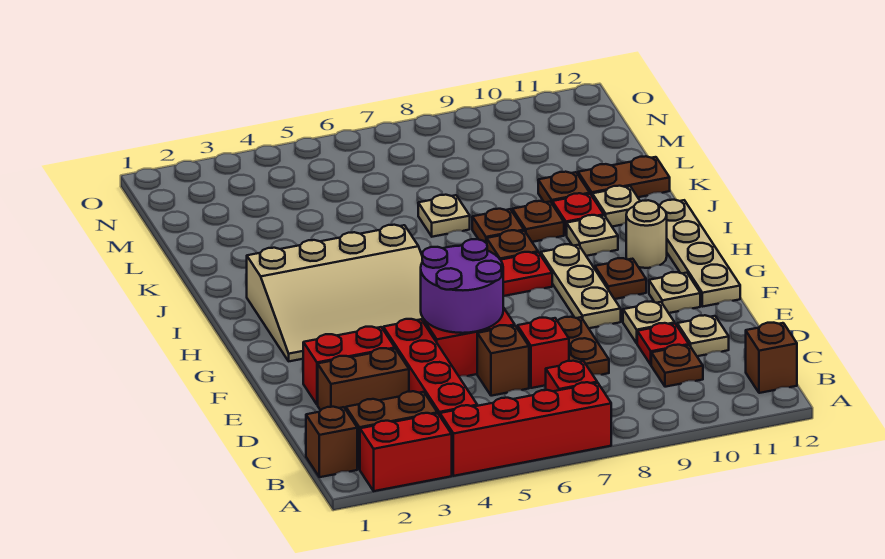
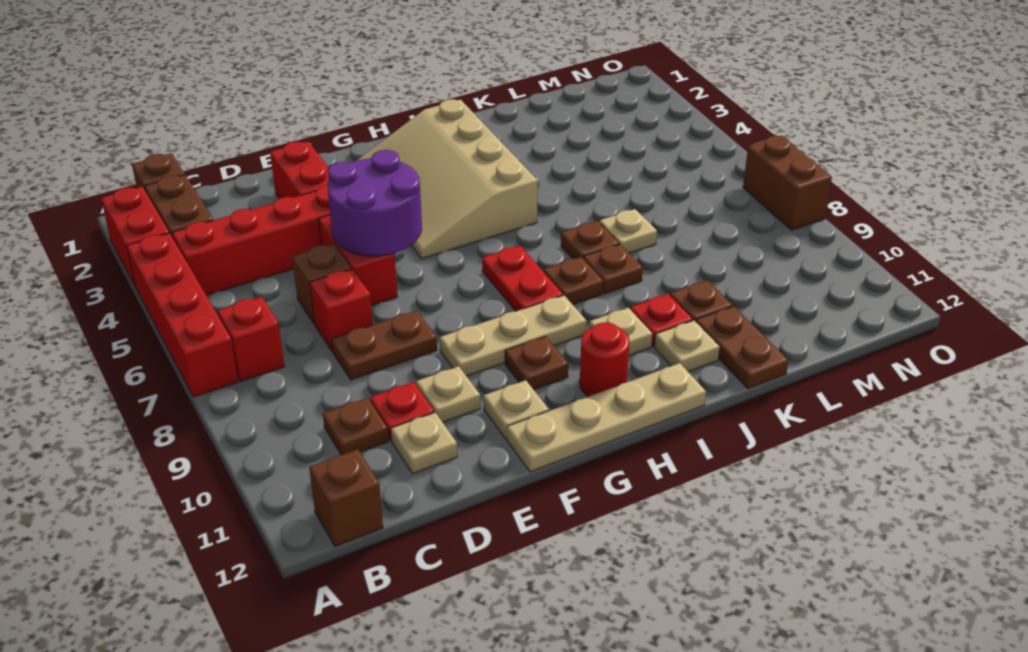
brown 1x2 brick [318,348,409,410] -> brown 1x2 brick moved to [743,136,832,230]
tan 1x1 round brick [626,200,667,268] -> red 1x1 round brick [580,322,629,397]
brown 1x1 plate [512,201,564,242] -> brown 1x1 plate moved to [561,221,619,259]

